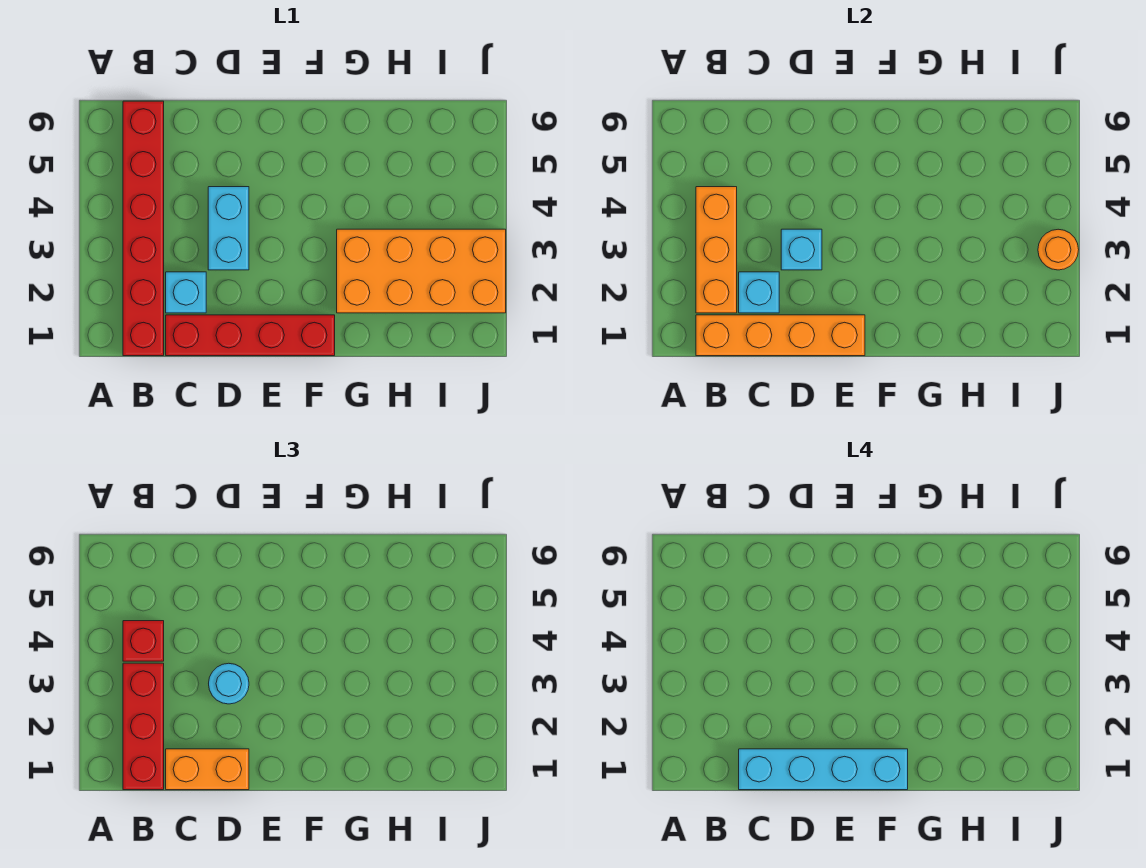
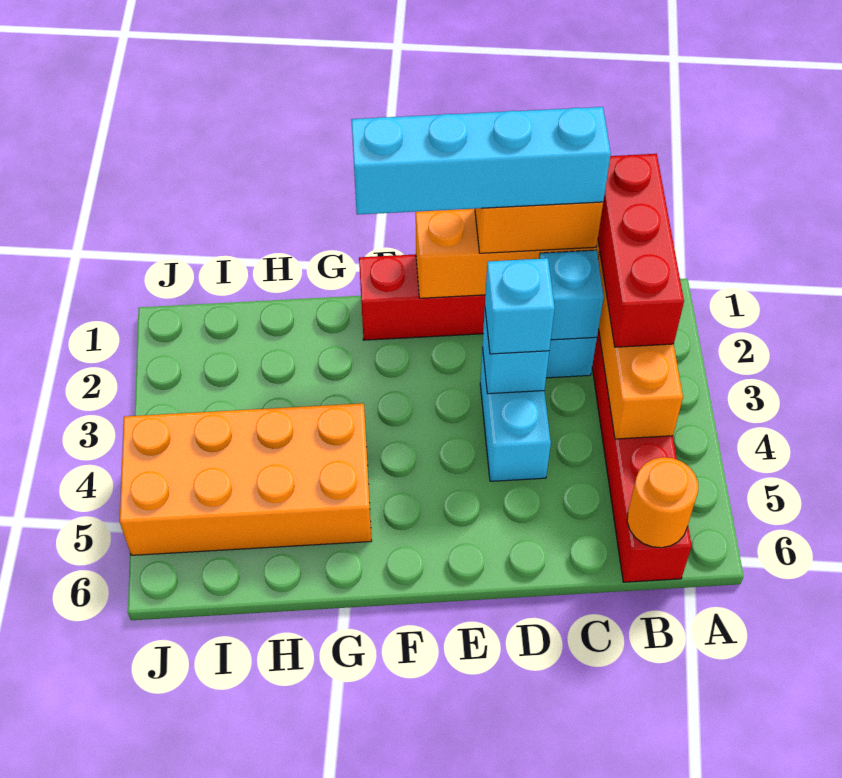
red 1x1 brick [123,621,164,661] -> none
cyan 1x1 round brick [209,663,249,704] -> cyan 1x1 brick [485,258,555,354]
orange 2x4 brick [337,229,506,313] -> orange 2x4 brick moved to [120,403,372,555]
orange 1x1 round brick [1038,229,1079,270] -> orange 1x1 round brick moved to [627,457,698,548]

